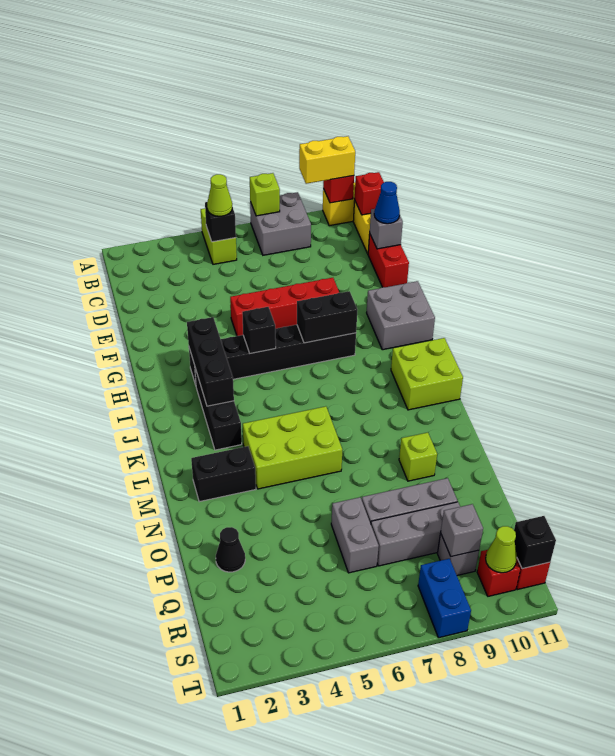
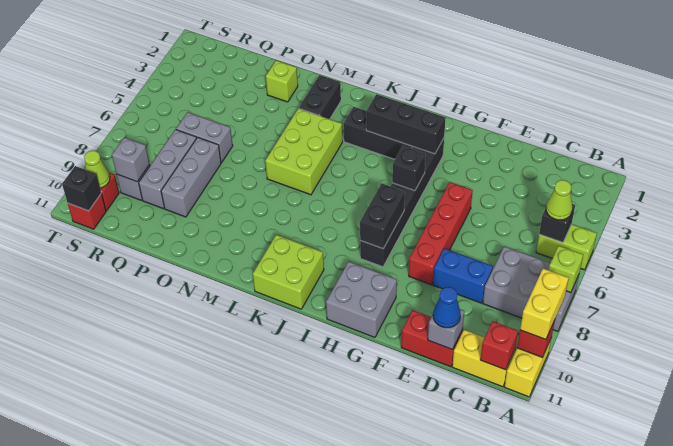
grey 2x2 brick [250,192,311,255] -> grey 2x3 brick [483,246,579,331]
lime 1x1 brick [399,433,437,481] -> lime 1x1 brick moved to [266,61,298,102]
black 1x1 cone [216,527,245,572] -> none
blue 1x2 brick [418,559,471,638] -> blue 1x2 brick moved to [433,248,493,303]

